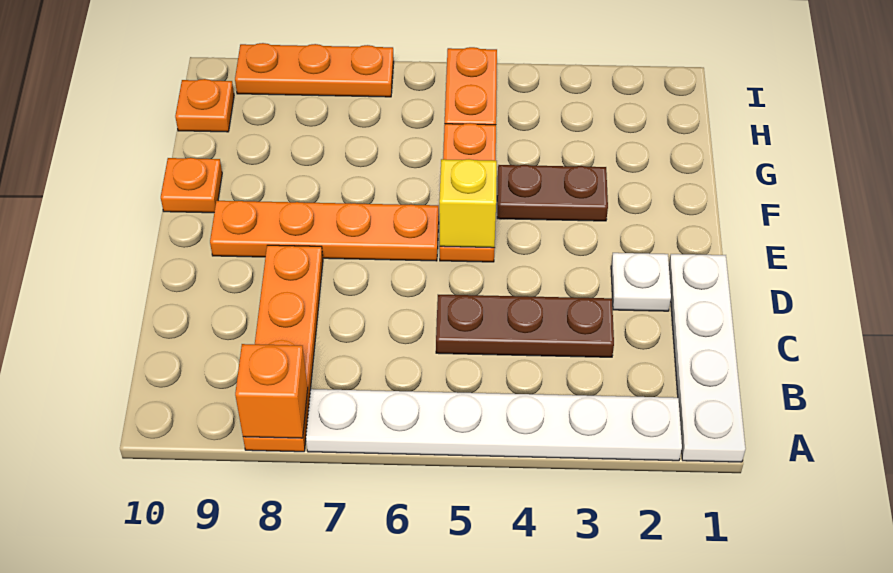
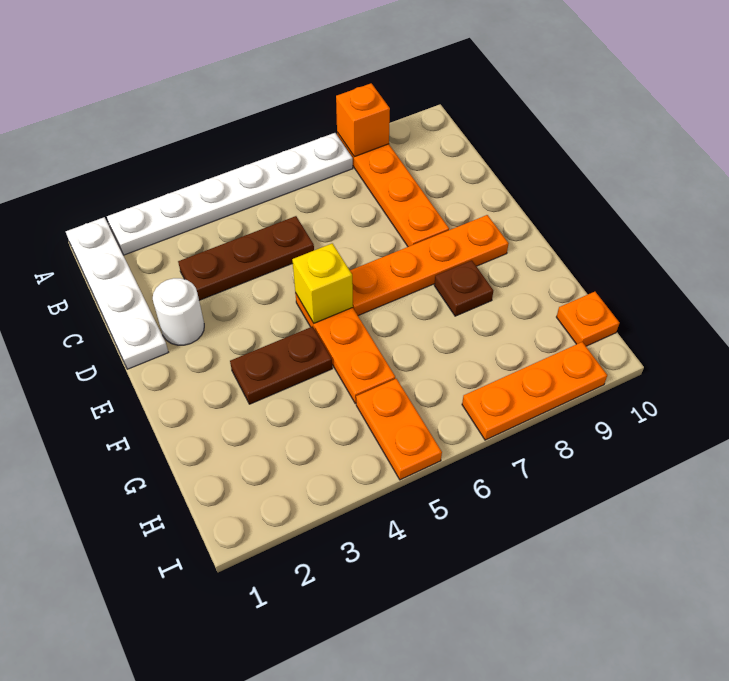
white 1x1 plate [611,253,671,311] -> white 1x1 round brick [153,278,204,345]
none -> brown 1x1 plate [434,260,493,316]
orange 1x1 plate [161,158,222,213] -> none

